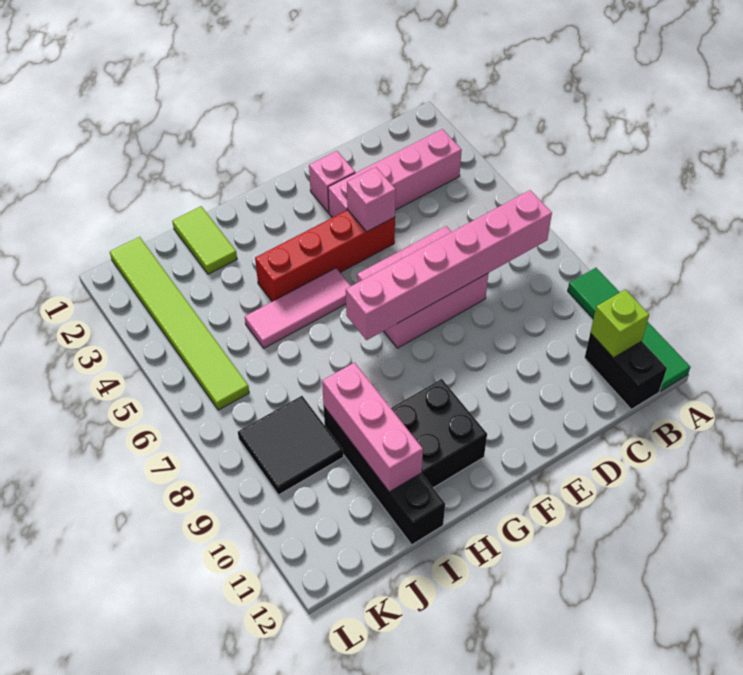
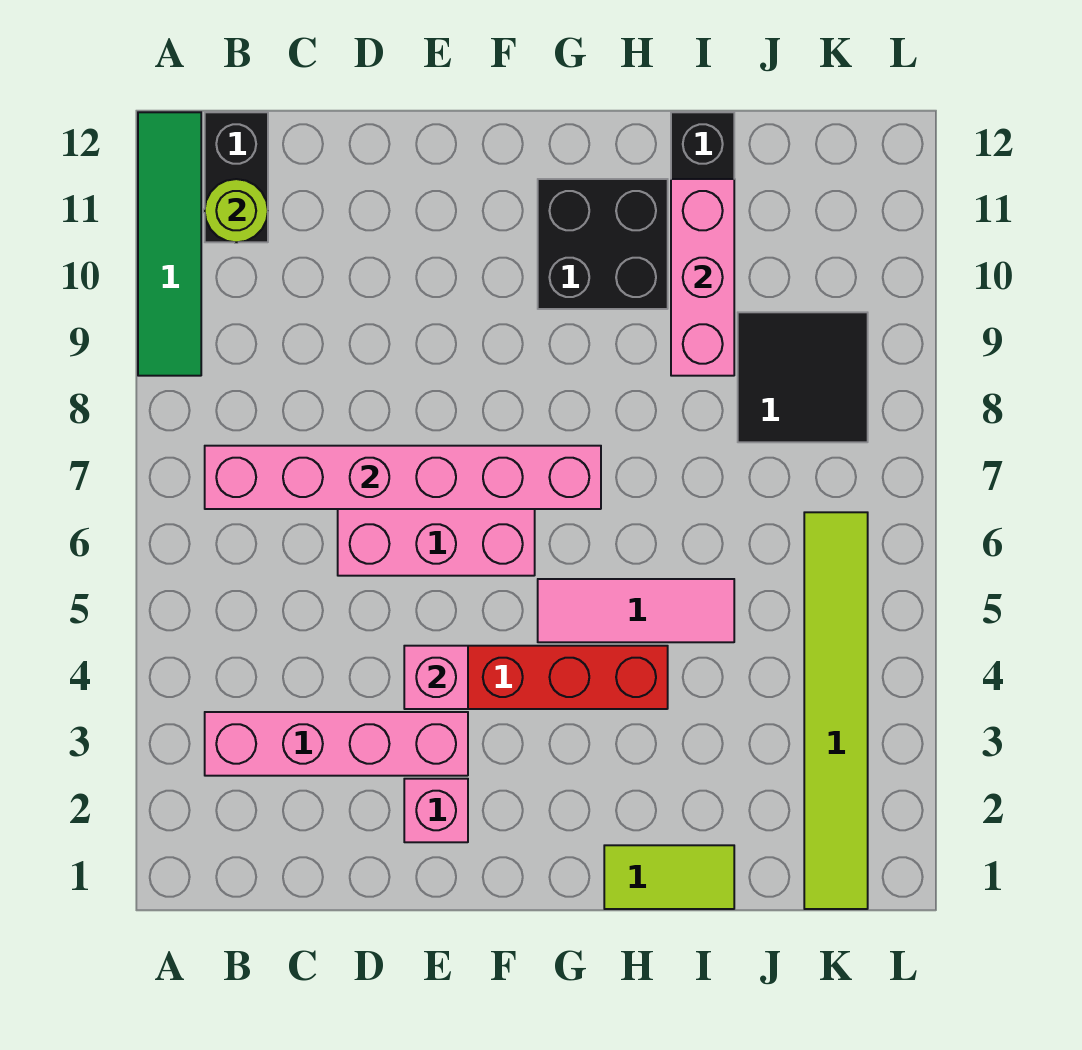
lime 1x1 brick [590,290,649,358] -> lime 1x1 round brick [205,179,268,242]
lime 1x2 tile [172,206,237,274] -> lime 1x2 tile turned to [604,845,734,909]

